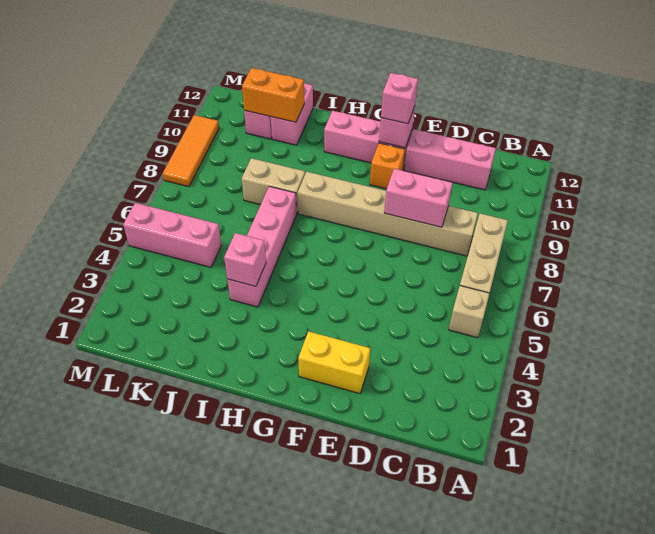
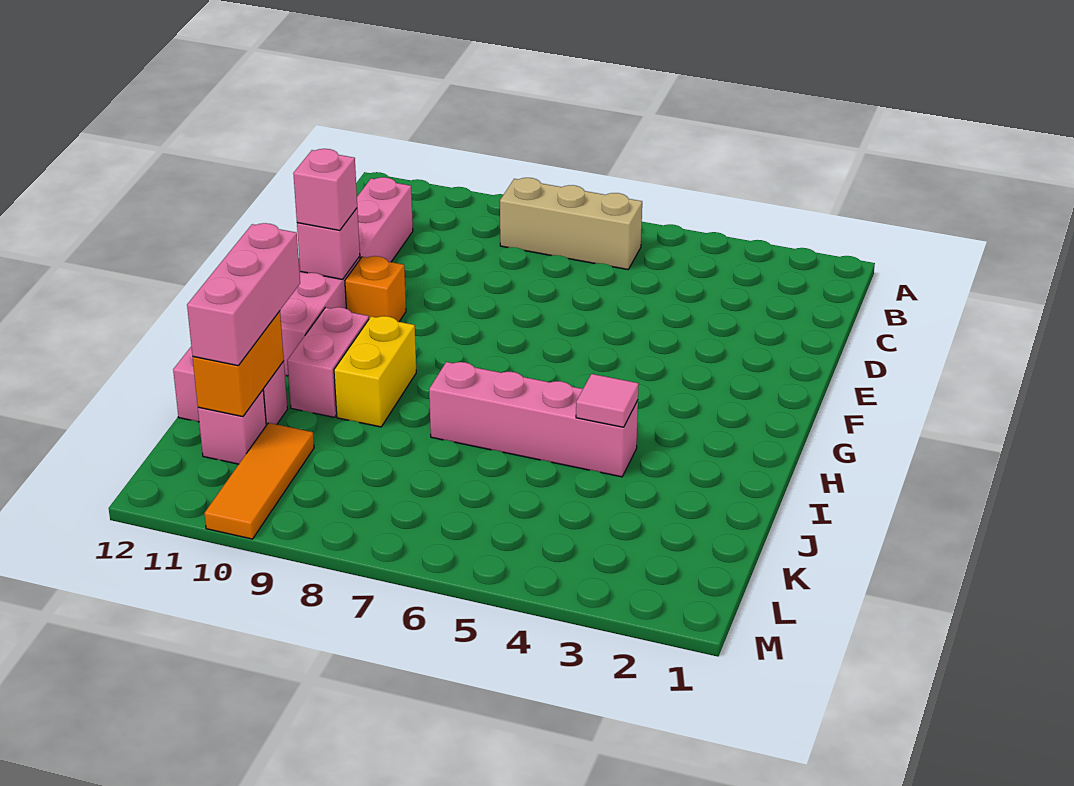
tan 1x1 brick [449,286,490,338] -> none
tan 1x6 brick [298,172,478,256] -> none
pink 1x2 brick [384,169,453,227] -> pink 1x2 brick moved to [287,307,369,417]
yellow 1x2 brick [298,331,370,394] -> yellow 1x2 brick moved to [334,316,416,427]
pink 1x1 brick [224,233,266,286] -> pink 1x1 tile [576,374,639,427]
tan 1x2 brick [242,158,305,213] -> none
pink 1x3 brick [123,203,221,267] -> pink 1x3 brick moved to [187,223,300,366]
orange 1x3 tile [163,115,219,187] -> orange 1x3 tile turned to [204,423,314,539]

